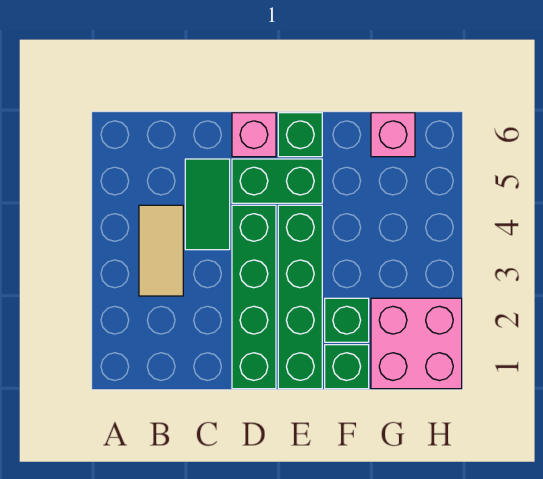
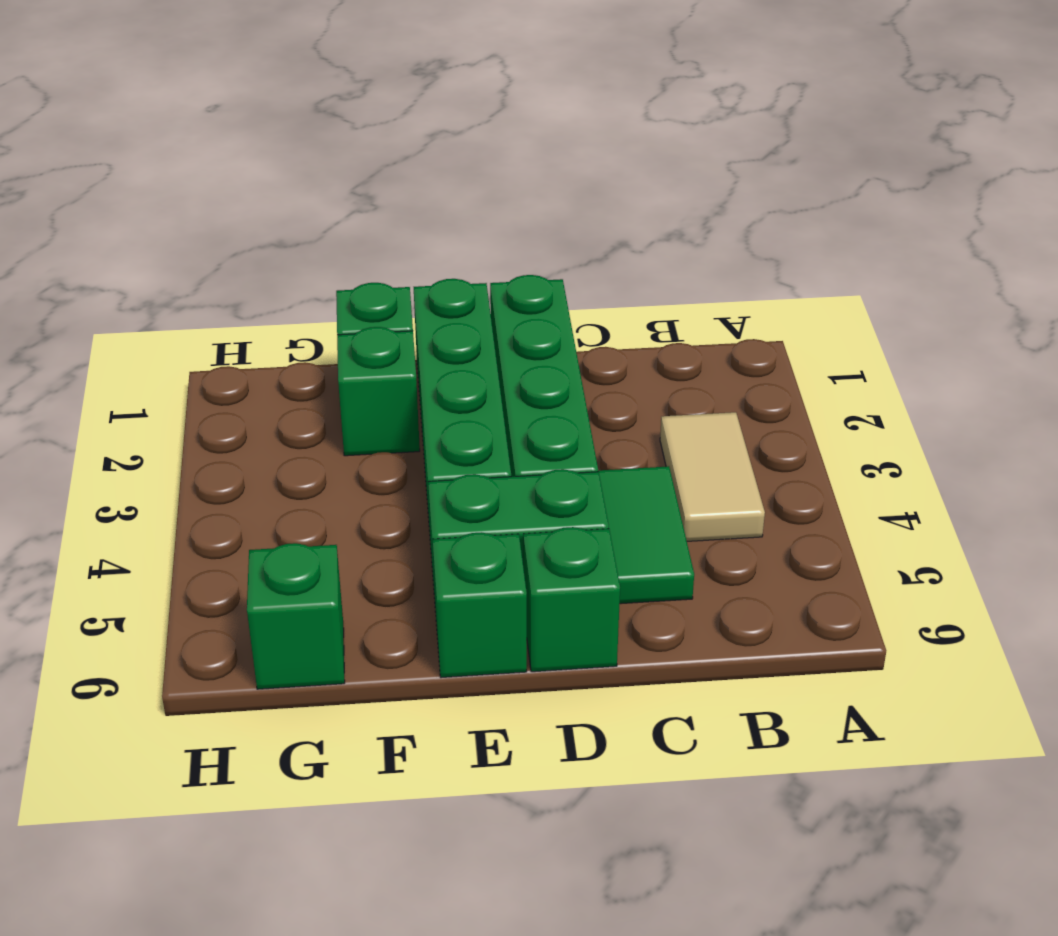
pink 1x1 brick [232,113,276,157] -> green 1x1 brick [523,527,620,672]
pink 2x2 brick [371,298,462,389] -> none
pink 1x1 brick [371,113,415,157] -> green 1x1 brick [247,543,345,689]

